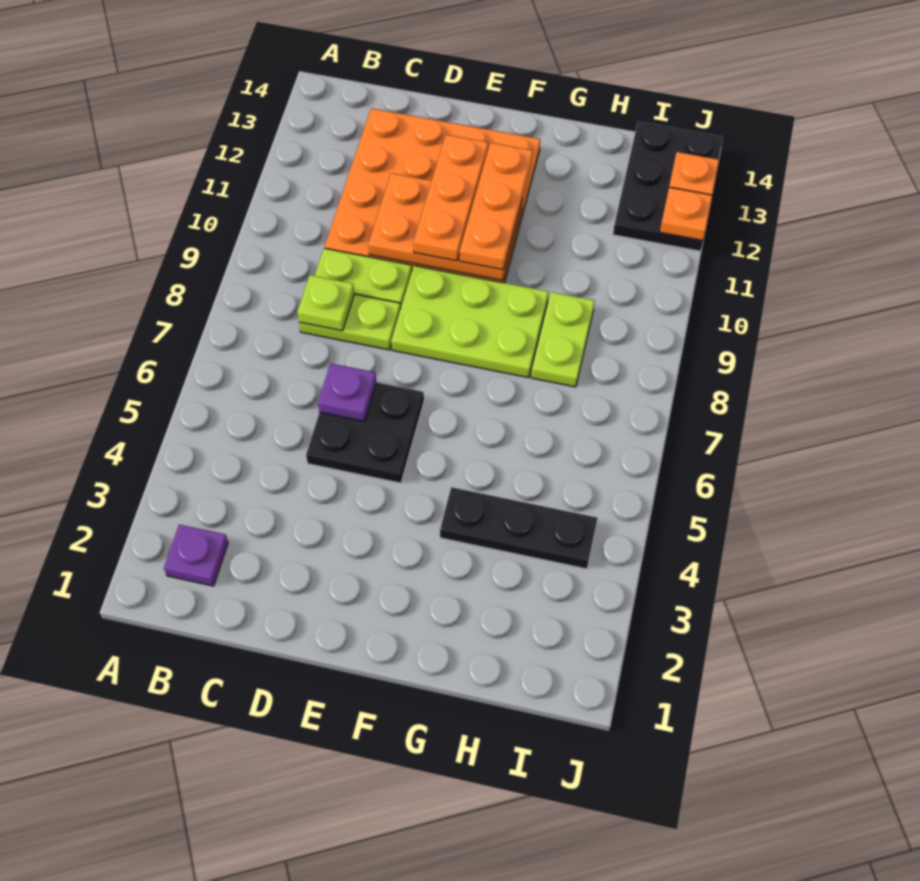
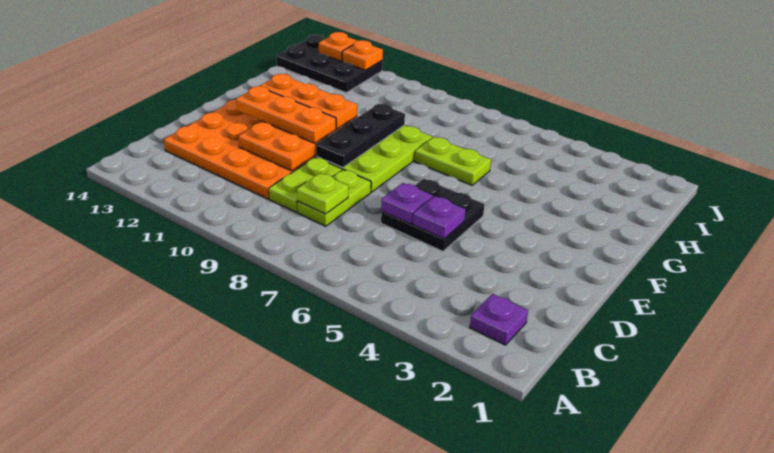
none -> purple 1x1 plate [413,196,465,239]
black 1x3 plate [440,487,597,569] -> black 1x3 plate moved to [316,104,405,167]
lime 1x2 plate [531,292,595,387] -> lime 1x2 plate moved to [415,137,491,185]

